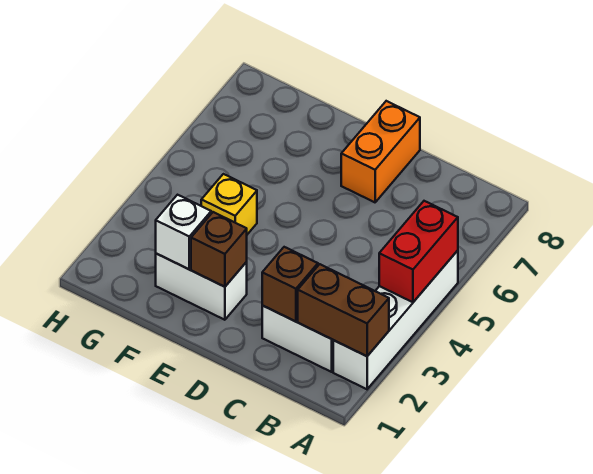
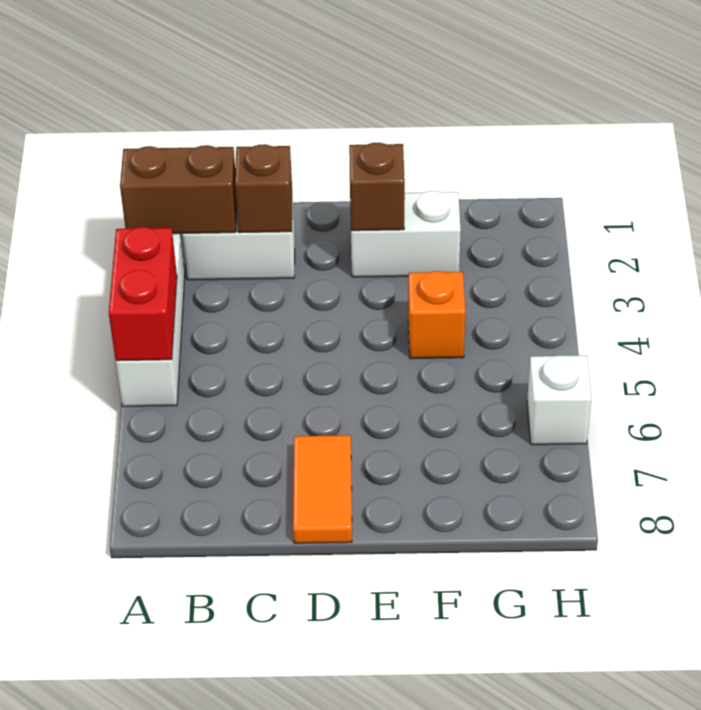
orange 1x2 brick [341,101,420,202] -> orange 1x2 tile [293,435,352,543]
white 1x1 brick [156,195,211,269] -> white 1x1 brick moved to [527,355,591,445]
yellow 1x1 brick [201,174,257,234] -> orange 1x1 brick [408,271,465,359]

